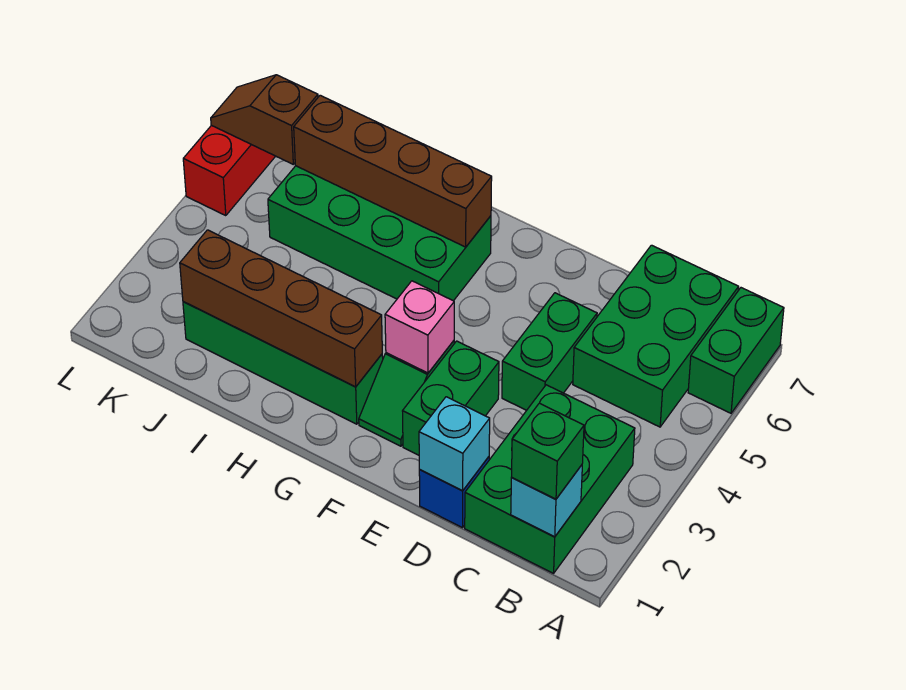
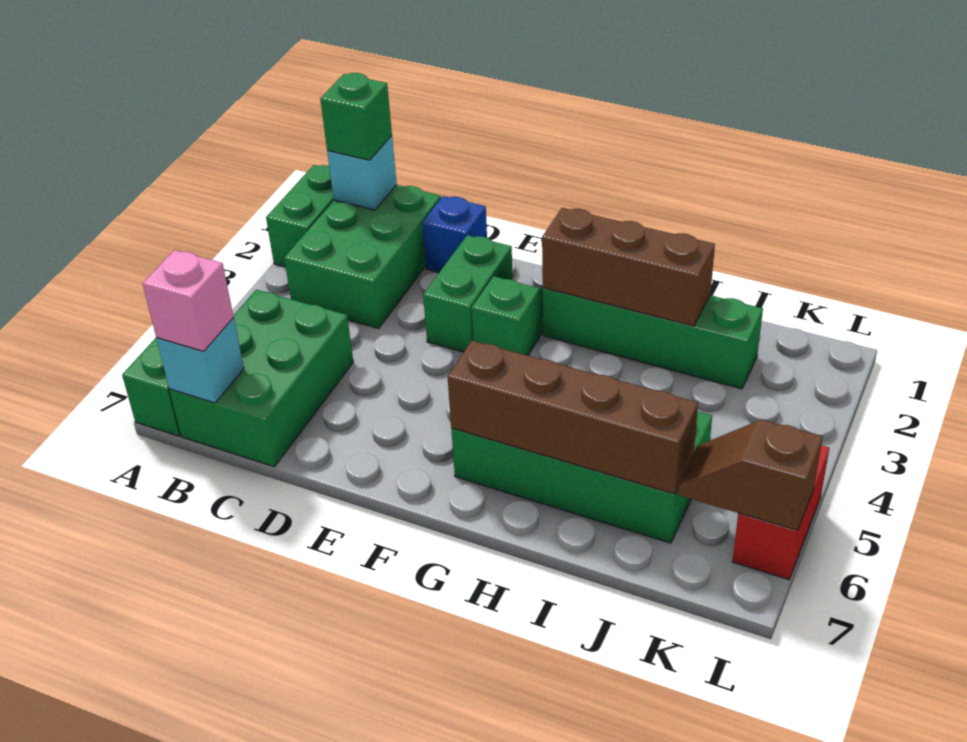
cyan 1x1 brick [419,397,490,491] -> cyan 1x1 brick moved to [156,318,244,403]
green 1x2 brick [502,293,597,410] -> green 1x2 brick moved to [266,165,334,267]
pink 1x1 brick [385,281,454,373] -> pink 1x1 brick moved to [143,250,233,351]
brown 1x4 brick [180,230,382,387] -> brown 1x3 brick [542,208,715,326]
brown 1x2 slope [211,75,318,164] -> brown 1x2 slope turned to [678,420,823,530]

